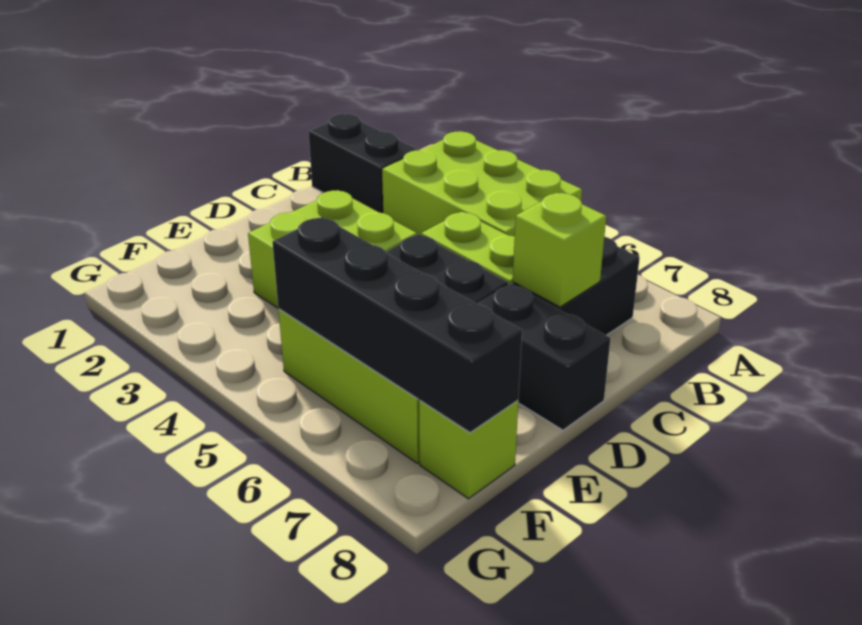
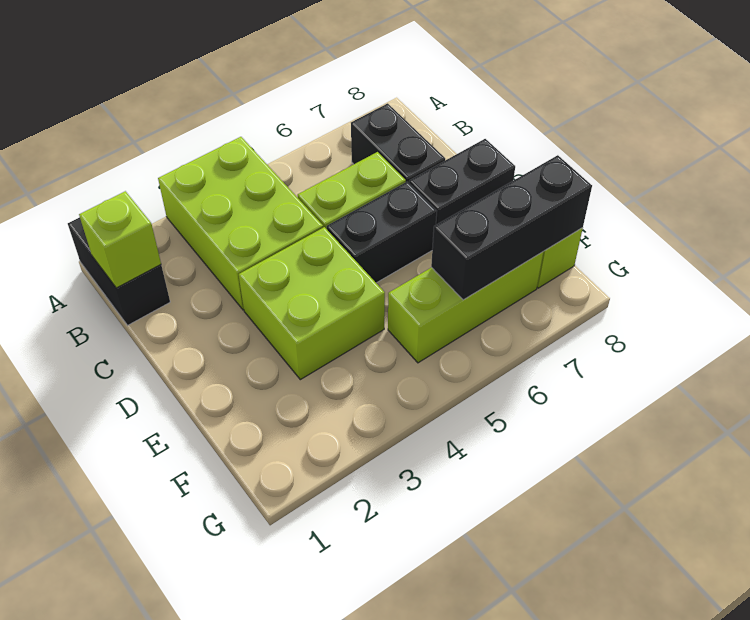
lime 2x3 brick [382,131,582,236] -> lime 2x3 brick turned to [158,137,323,310]
black 1x2 brick [309,114,418,213] -> black 1x2 brick turned to [68,217,170,325]
lime 1x1 brick [513,193,606,307] -> lime 1x1 brick moved to [79,191,161,288]
black 1x4 brick [273,217,522,433] -> black 1x3 brick [431,155,592,300]

